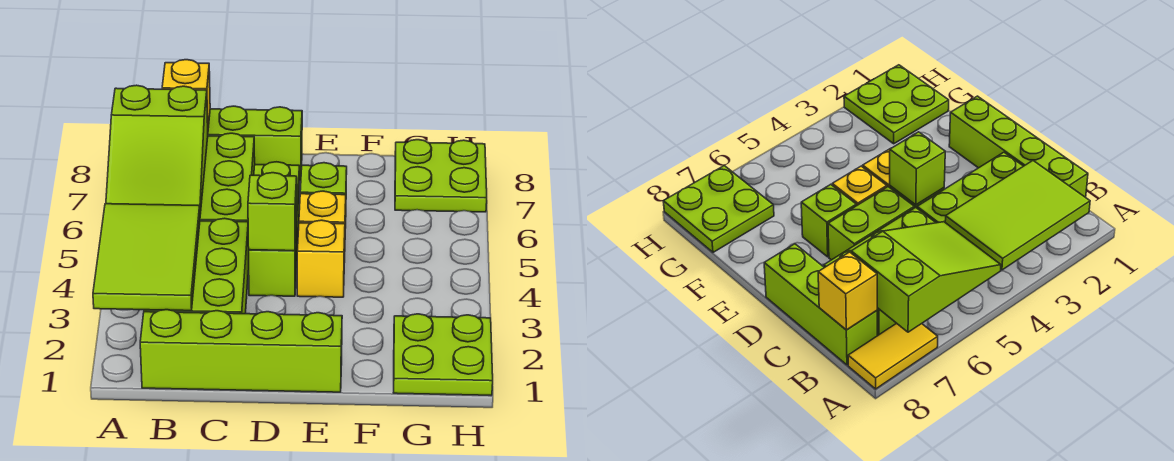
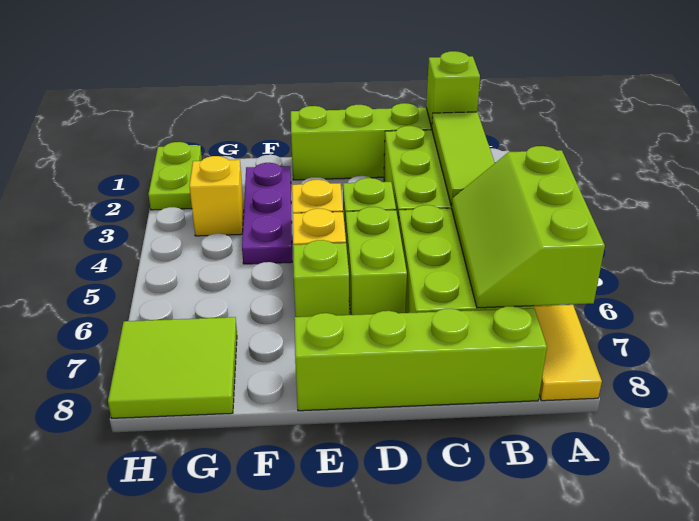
lime 2x3 tile [93,204,200,311] -> lime 1x3 tile [432,112,495,206]
lime 2x3 slope [106,85,208,214] -> lime 2x3 slope turned to [452,146,605,308]
lime 1x3 brick [208,106,302,181] -> lime 1x4 brick [294,306,547,411]
yellow 1x1 brick [162,60,210,128] -> yellow 1x1 brick moved to [189,156,244,236]
lime 1x1 brick [248,173,297,251] -> lime 1x1 brick moved to [426,51,480,128]
none -> purple 1x3 plate [242,163,292,264]
lime 2x2 plate [394,314,493,395] -> lime 1x2 plate [148,142,202,210]
lime 2x2 plate [395,140,487,212] -> lime 2x2 tile [108,317,237,418]

